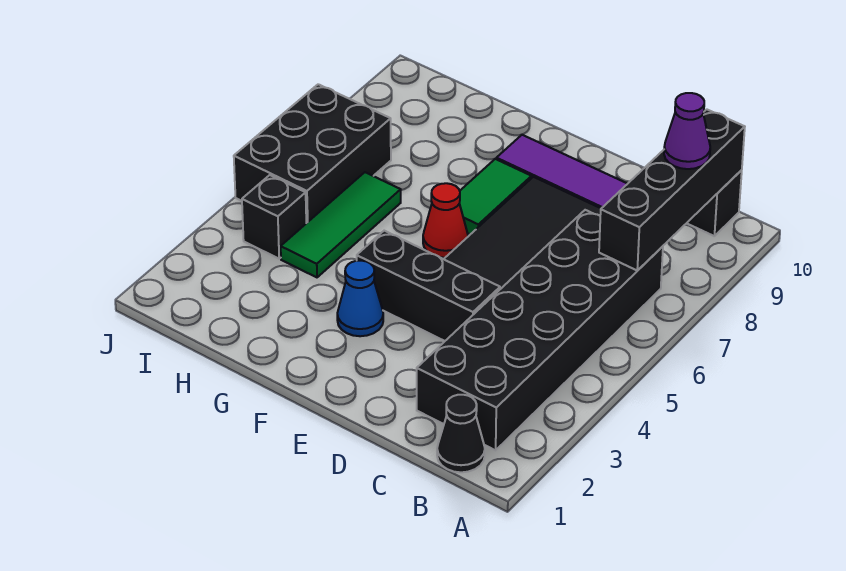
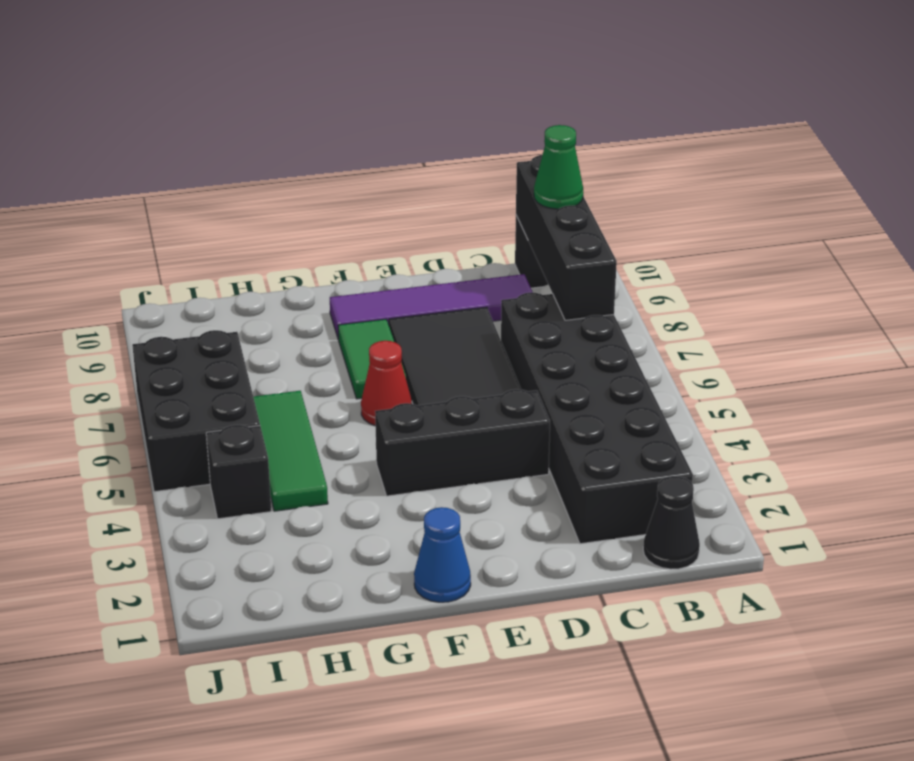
purple 1x1 cone [664,93,710,169] -> green 1x1 cone [534,125,583,209]
blue 1x1 cone [337,261,383,336] -> blue 1x1 cone moved to [414,507,471,602]

